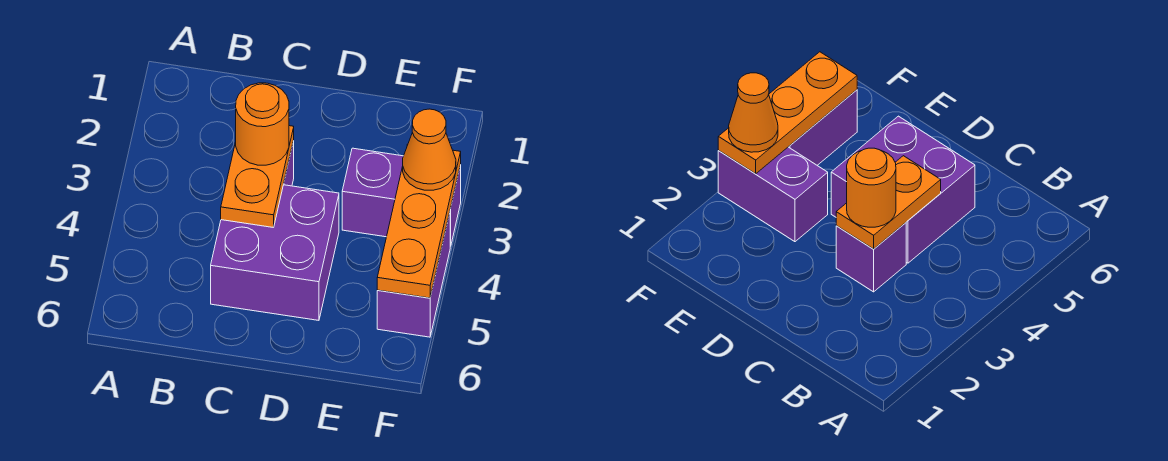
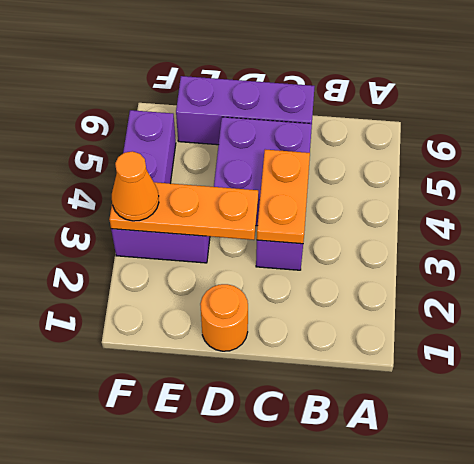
orange 1x1 round brick [236,83,289,165] -> orange 1x1 round brick moved to [200,284,248,351]
none -> purple 1x3 brick [176,76,315,145]
orange 1x3 plate [377,144,461,298] -> orange 1x3 plate turned to [109,182,258,240]

